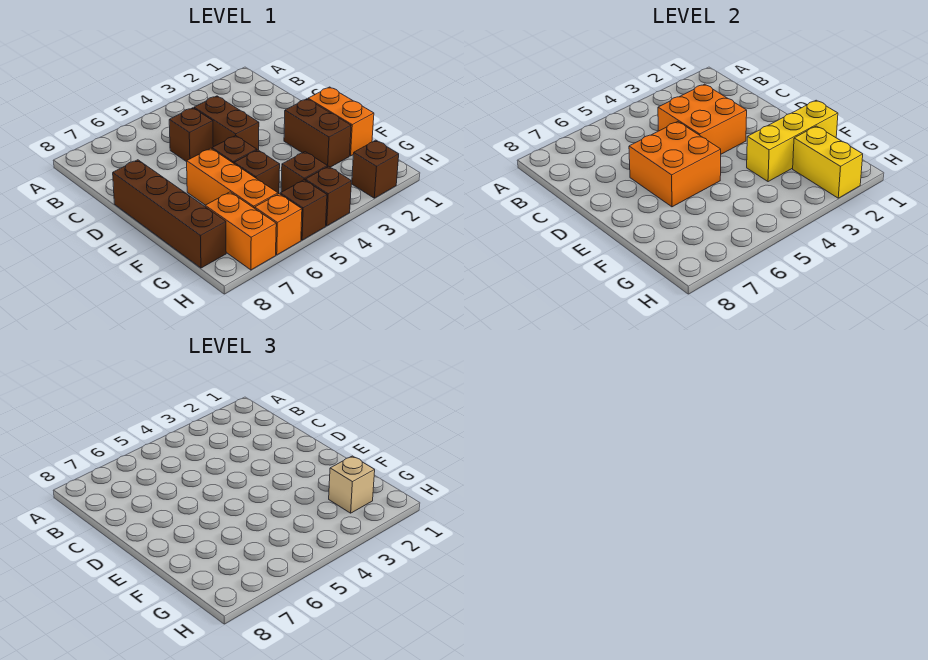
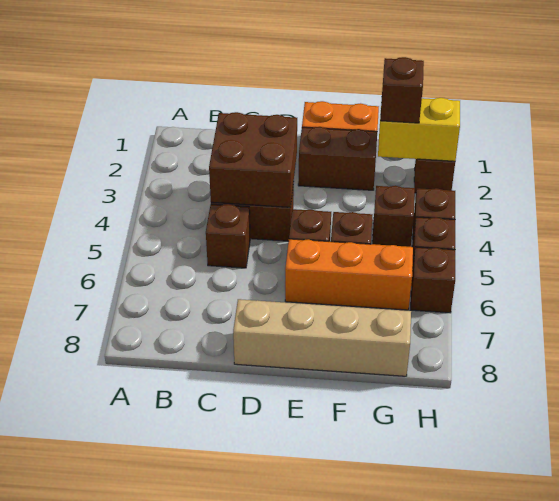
orange 2x2 brick [658,84,747,154] -> brown 2x2 brick [209,112,297,207]
orange 2x2 brick [629,122,721,207] -> none
brown 1x4 brick [113,160,226,268] -> tan 1x4 brick [233,299,411,376]
yellow 1x3 brick [747,100,838,182] -> none
tan 1x1 brick [329,456,375,513] -> brown 1x1 brick [380,57,424,123]
orange 1x2 brick [205,192,276,270] -> none
orange 1x1 brick [255,194,302,255] -> brown 1x1 brick [411,247,455,313]

